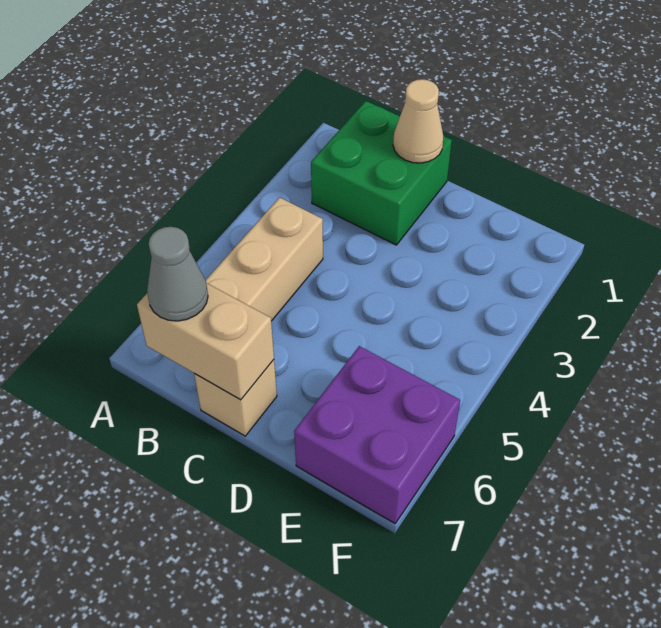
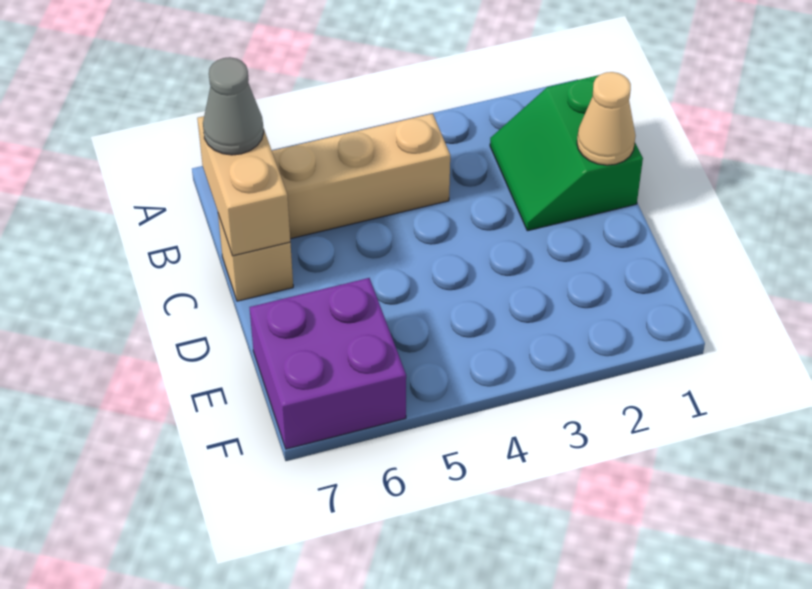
green 2x2 brick [311,101,452,245] -> green 2x2 slope [490,75,643,231]

